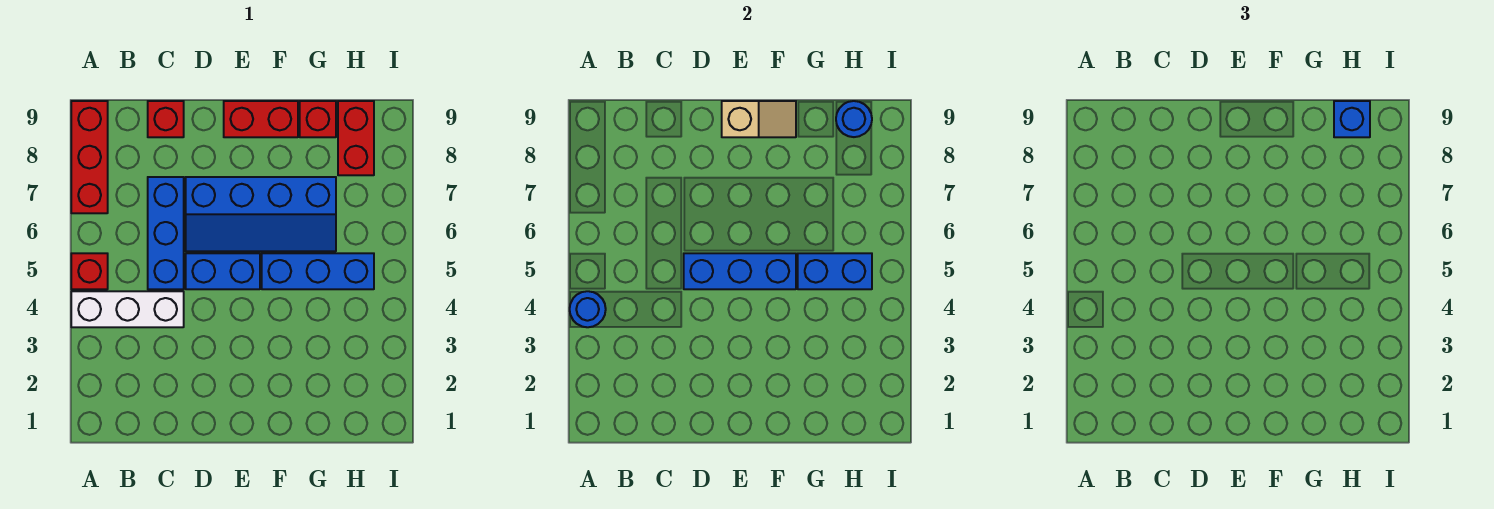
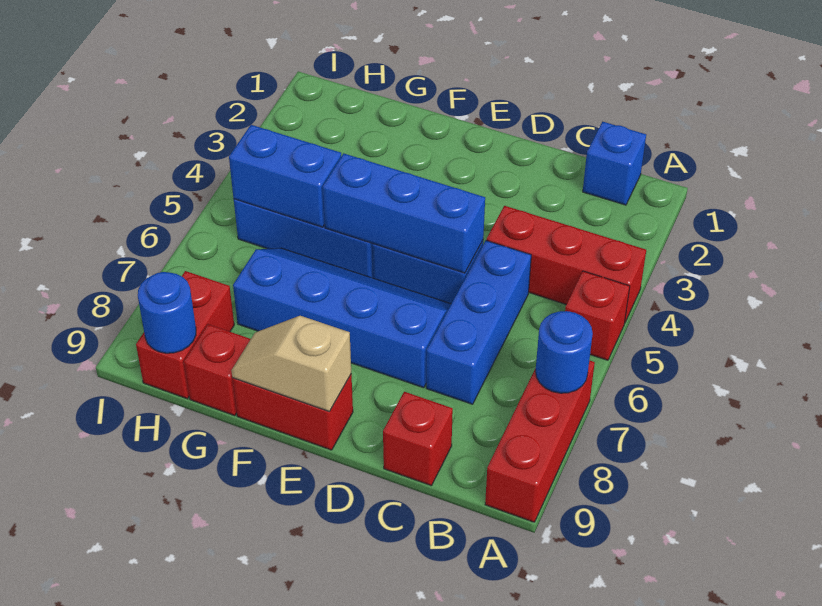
white 1x3 brick [71,291,184,327] -> red 1x3 brick [486,206,646,322]
blue 1x1 round brick [570,291,606,327] -> blue 1x1 round brick moved to [536,311,593,393]
blue 1x1 brick [1334,101,1370,137] -> blue 1x1 brick moved to [583,122,646,205]

